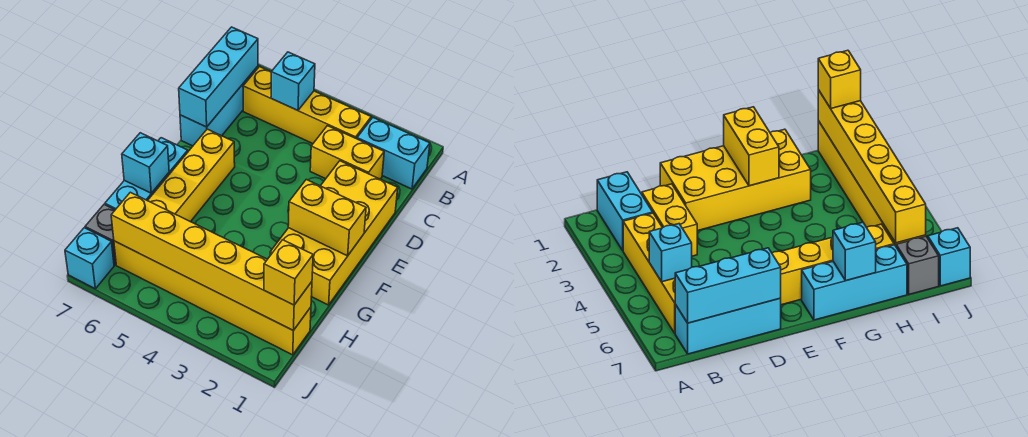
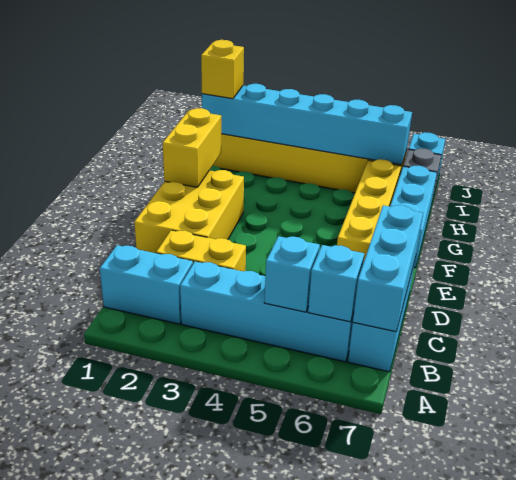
yellow 1x4 brick [243,67,371,144] -> cyan 1x4 brick [180,262,354,362]
yellow 2x4 brick [270,161,398,305] -> yellow 2x3 brick [134,170,244,253]
yellow 1x2 brick [288,180,366,256] -> yellow 1x2 brick turned to [163,108,221,187]
cyan 1x1 brick [122,133,169,193] -> cyan 1x1 brick moved to [308,245,364,322]
yellow 1x6 brick [111,192,312,330] -> cyan 1x6 brick [202,84,412,165]

